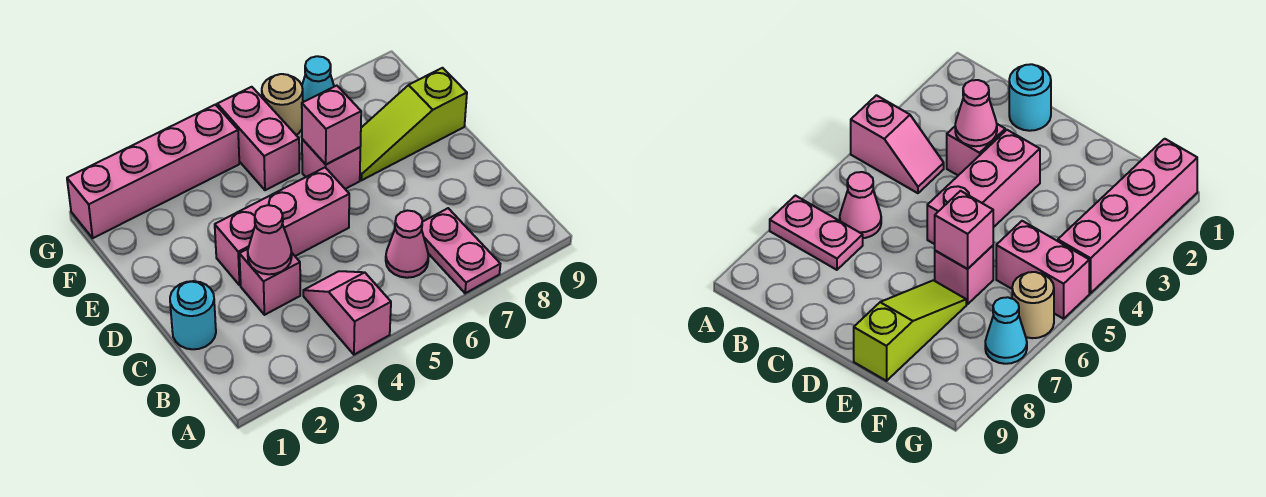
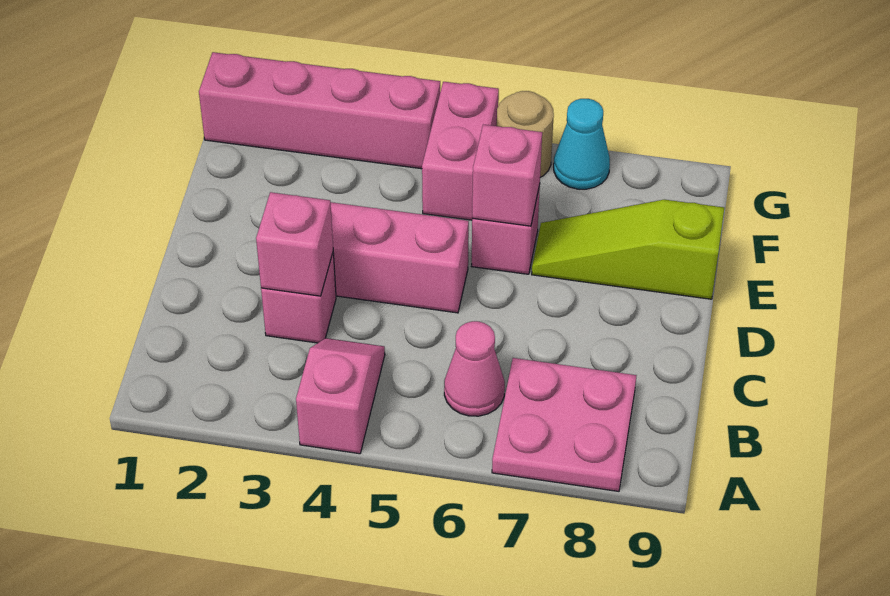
pink 1x2 plate [422,208,500,293] -> pink 2x2 plate [492,358,637,491]
cyan 1x1 round brick [170,281,216,349] -> none
pink 1x1 cone [248,205,292,274] -> pink 1x1 brick [256,192,333,296]

